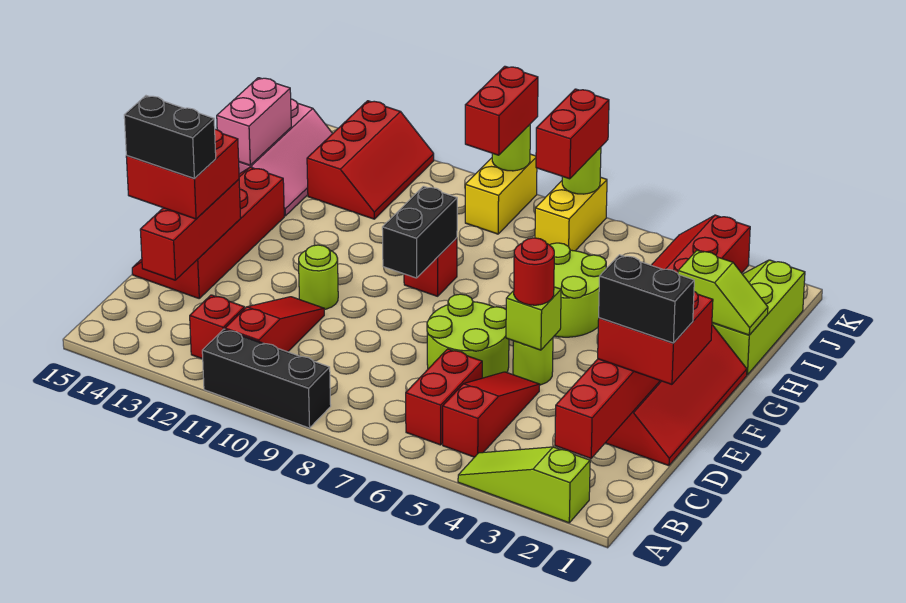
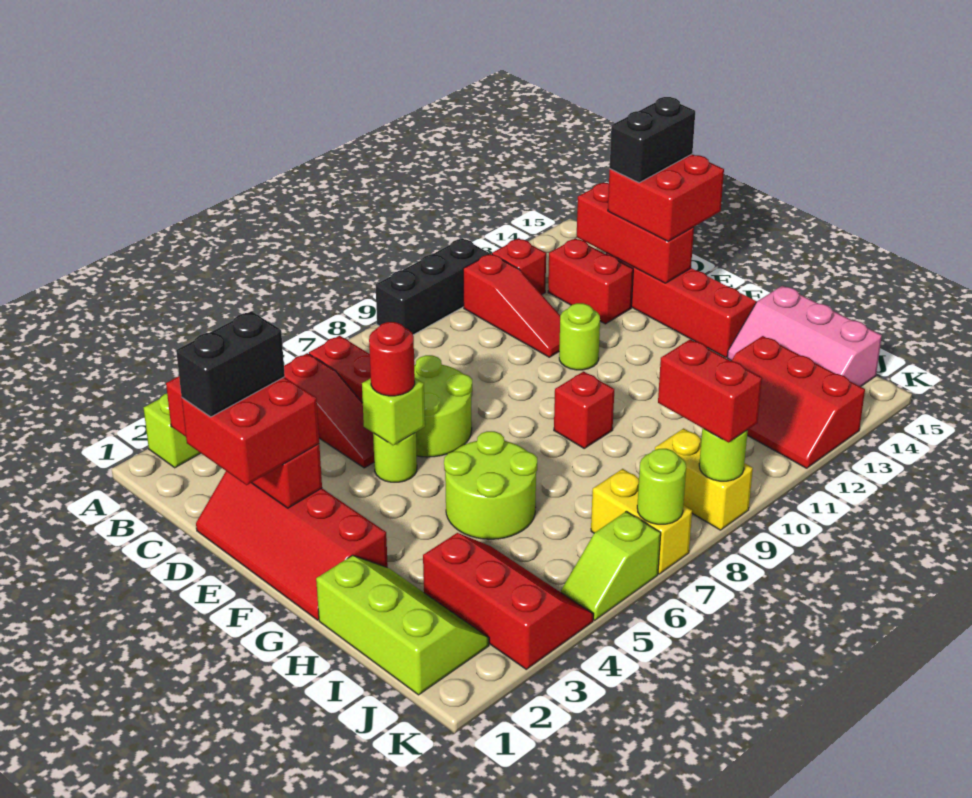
black 1x2 brick [382,186,457,278] -> none
lime 1x2 slope [678,250,768,335] -> lime 1x2 slope moved to [561,511,661,620]
pink 1x2 brick [217,78,291,165] -> none
red 1x2 brick [536,89,609,179] -> red 1x2 brick moved to [548,238,633,324]

